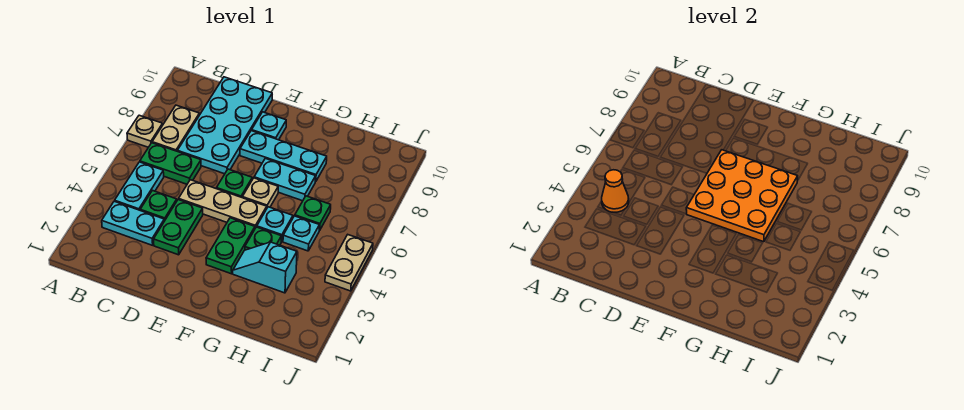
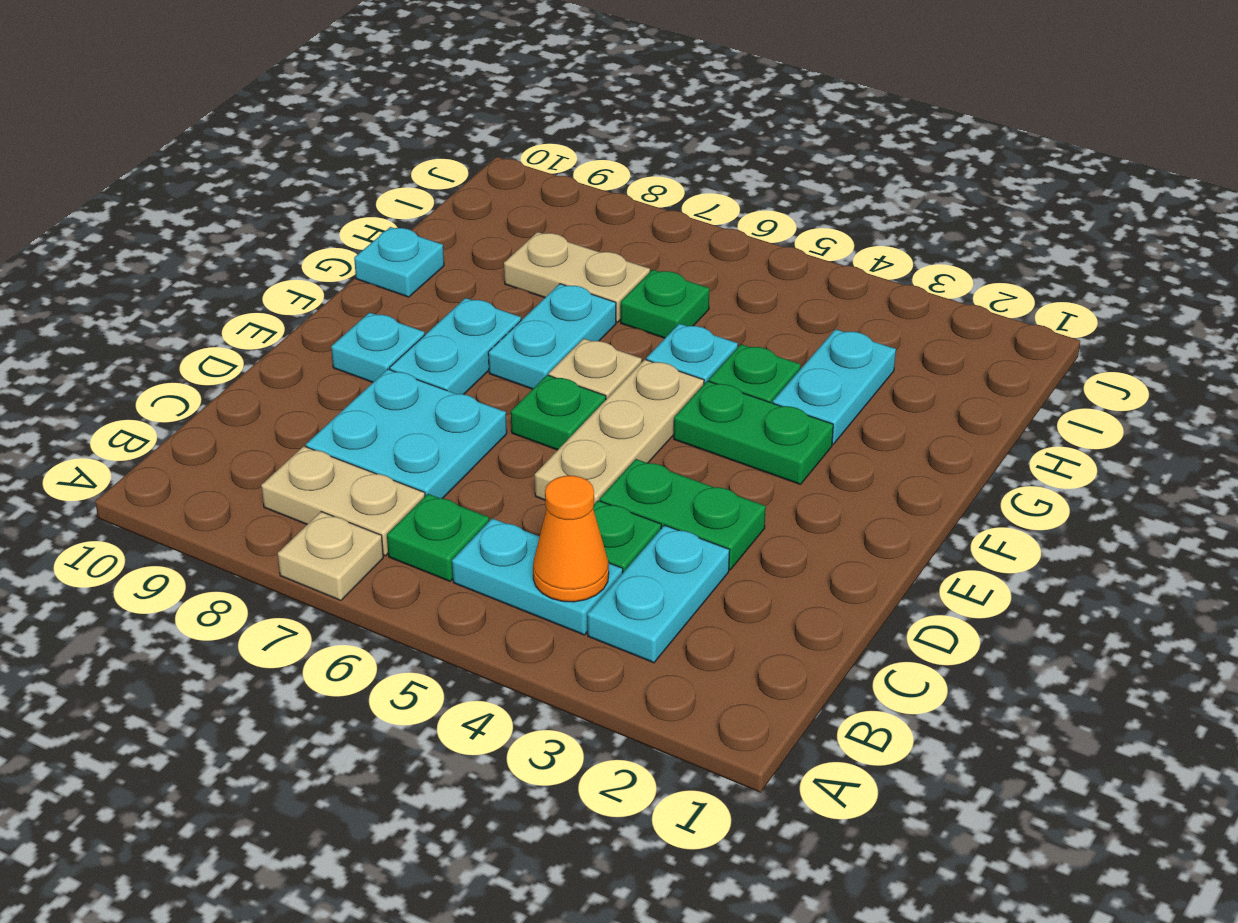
green 1x2 plate [140,143,201,184] -> green 1x1 plate [387,494,489,581]
cyan 2x4 plate [177,77,272,174] -> cyan 2x2 plate [306,369,507,498]
orange 3x3 plate [686,150,798,242] -> none
cyan 1x3 plate [240,131,327,182] -> cyan 1x2 plate [390,298,521,394]
cyan 1x2 slope [233,242,297,293] -> cyan 1x2 plate [773,329,896,444]
cyan 1x1 plate [283,216,320,251] -> cyan 1x1 plate moved to [354,227,444,297]
tan 1x2 plate [325,235,373,291] -> tan 1x2 plate moved to [504,232,650,322]

